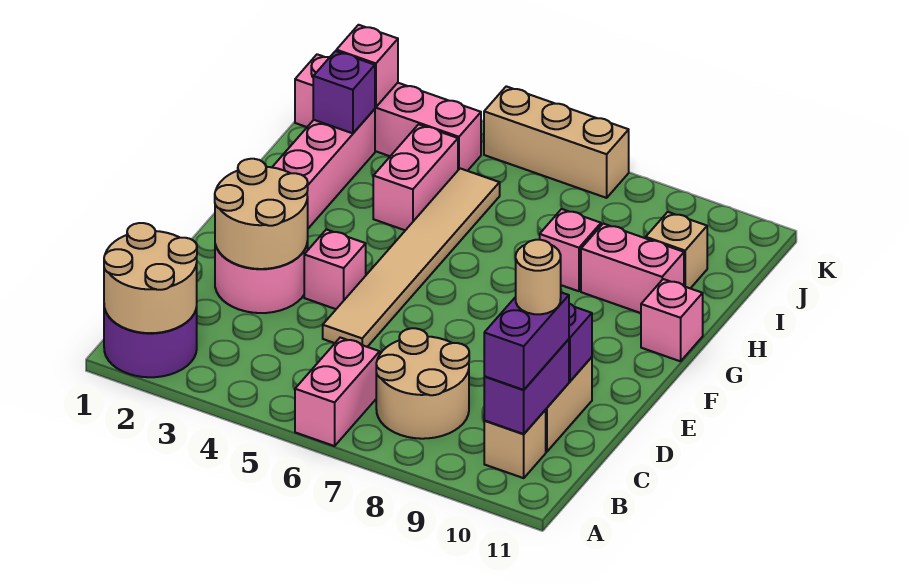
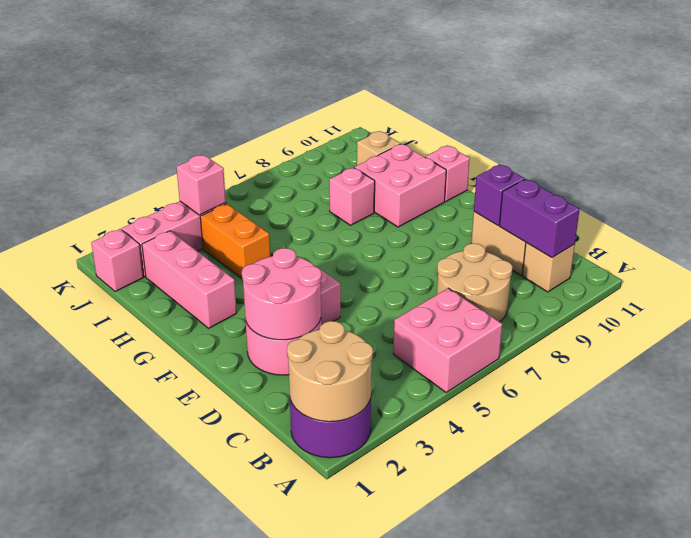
pink 1x2 brick [295,338,380,446] -> pink 2x2 brick [393,288,502,392]
purple 1x2 brick [484,292,569,390] -> none
tan 1x1 round brick [516,240,561,314] -> none
tan 2x2 round brick [215,159,308,269] -> pink 2x2 round brick [242,248,322,340]
tan 1x6 tile [323,168,500,347] -> none
pink 1x2 brick [373,124,458,230] -> orange 1x2 brick [200,204,270,278]
pink 1x2 brick [581,224,684,313] -> pink 2x2 brick [354,144,446,227]
purple 1x1 brick [313,51,375,133] -> none
pink 1x1 brick [336,25,398,107] -> pink 1x1 brick moved to [176,155,226,215]
tan 1x3 brick [484,86,629,198] -> none

